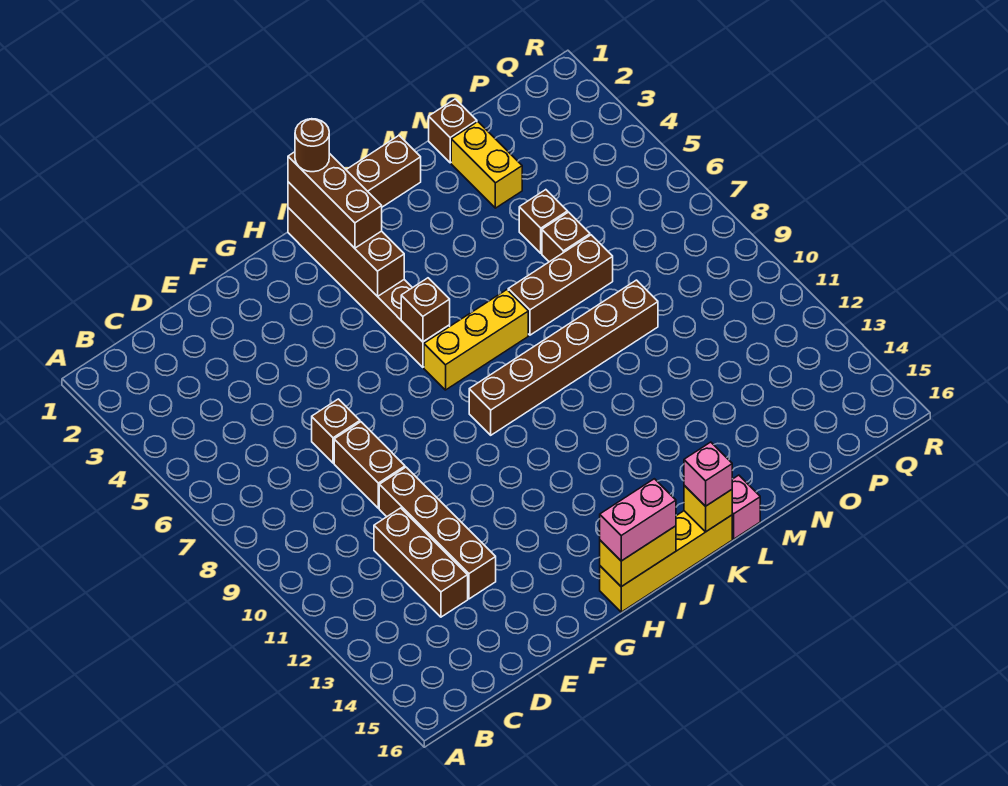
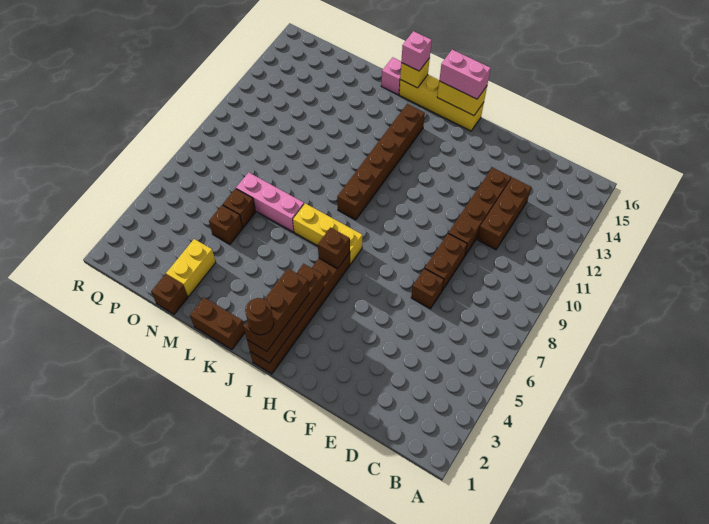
brown 1x6 brick [469,280,658,435] -> brown 1x6 brick turned to [337,104,425,220]
brown 1x3 brick [508,235,613,335] -> pink 1x3 brick [236,172,304,232]

